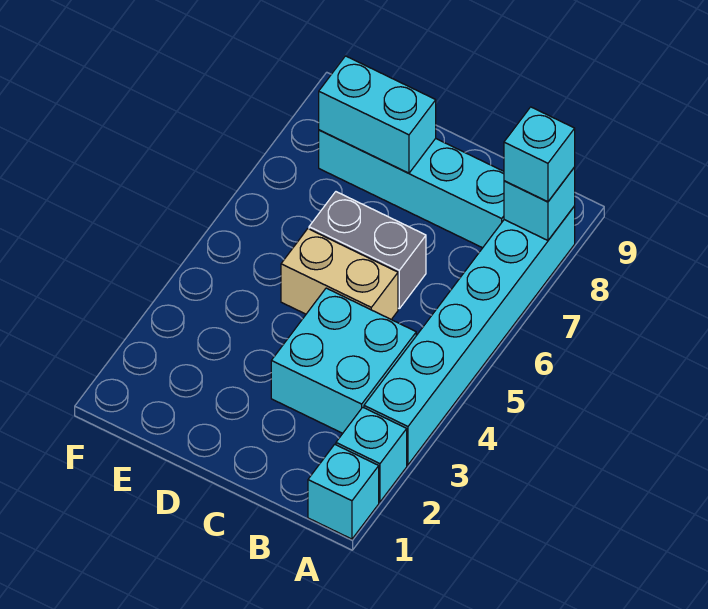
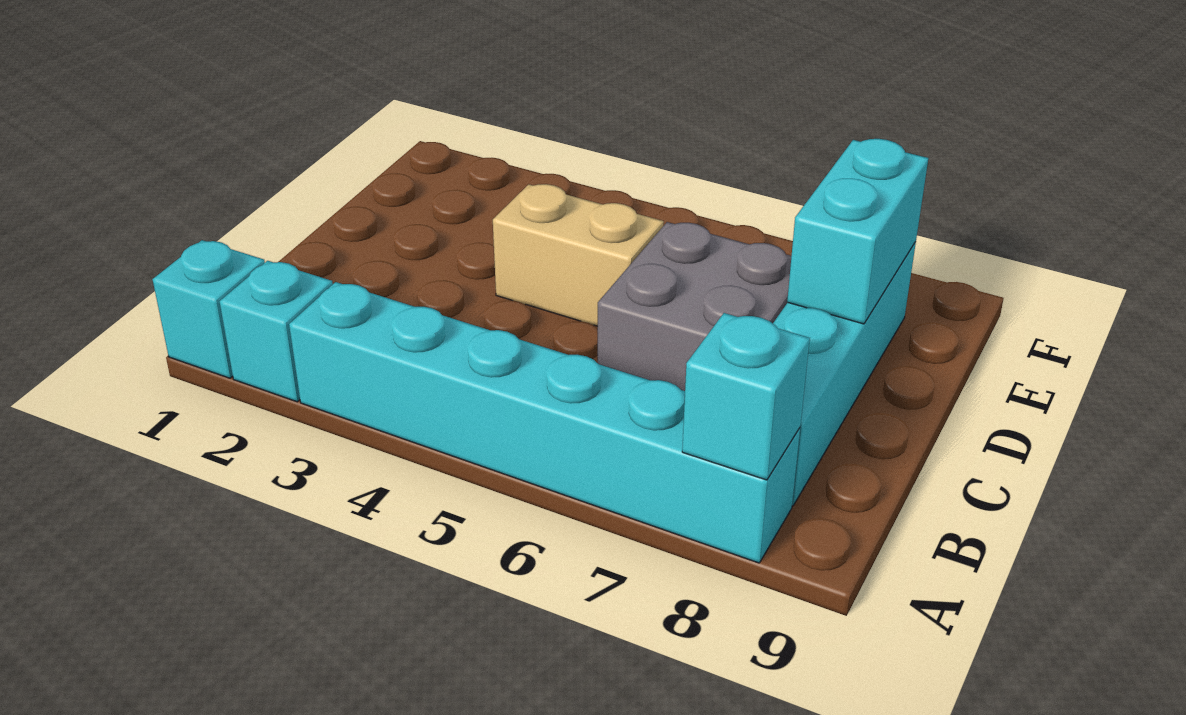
cyan 1x1 brick [504,107,575,202] -> none
cyan 2x2 brick [271,288,416,433] -> none
tan 1x2 brick [281,229,398,319] -> tan 1x2 brick turned to [493,184,664,326]
grey 1x2 brick [309,192,426,308] -> grey 2x2 brick [598,222,791,391]

